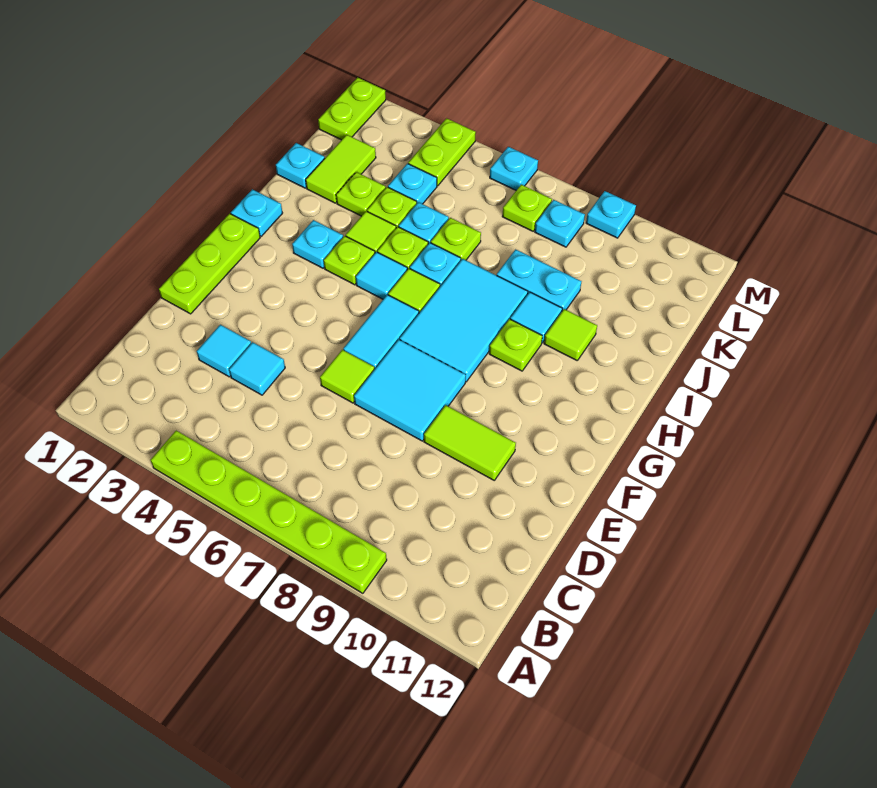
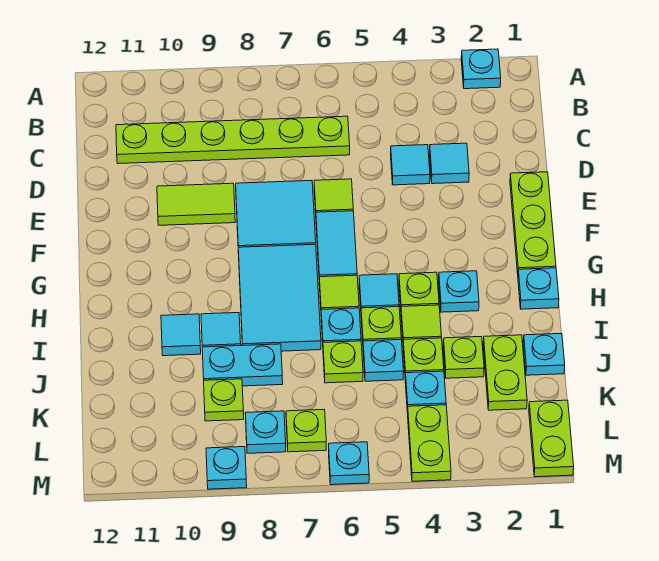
none -> cyan 1x1 plate [461,49,501,89]
lime 1x6 plate [151,431,387,593] -> lime 1x6 plate moved to [116,116,350,164]
lime 1x1 plate [489,319,542,371] -> lime 1x1 plate moved to [204,379,244,421]
lime 1x1 tile [544,309,597,360] -> cyan 1x1 tile [161,314,201,356]
lime 1x2 tile [306,135,376,203] -> lime 1x2 plate [483,335,527,410]

